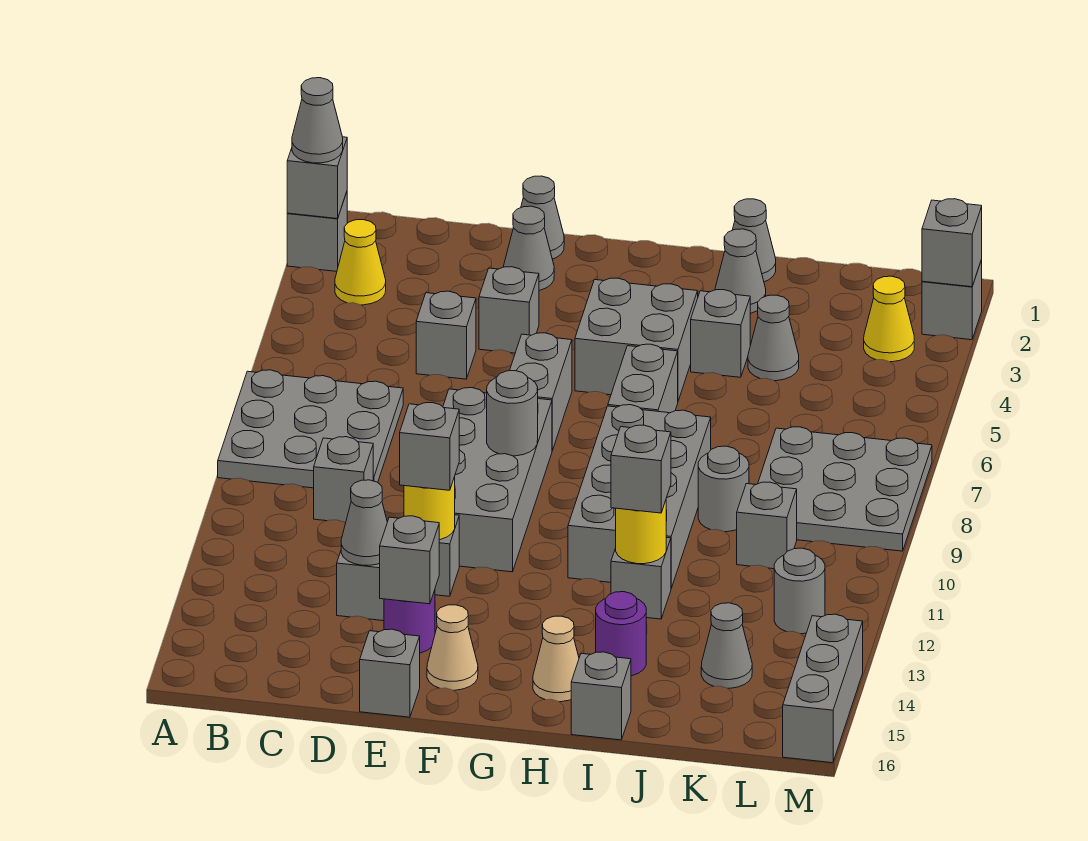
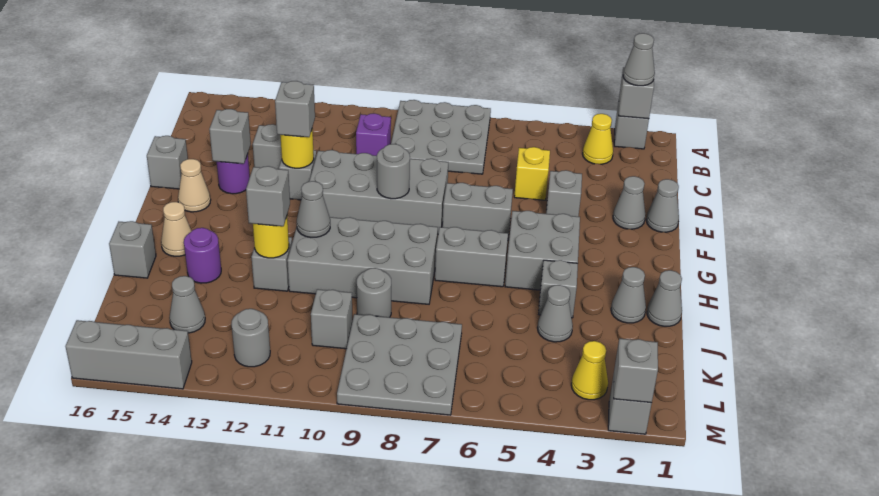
grey 1x1 brick [314,437,373,523] -> purple 1x1 brick [356,113,391,156]
grey 1x1 brick [416,291,476,379] -> yellow 1x1 brick [514,147,550,200]
grey 1x1 cone [341,480,387,565] -> grey 1x1 cone moved to [297,181,330,238]

